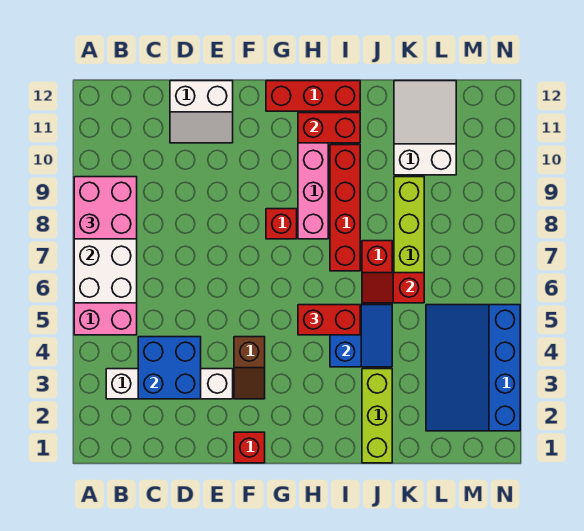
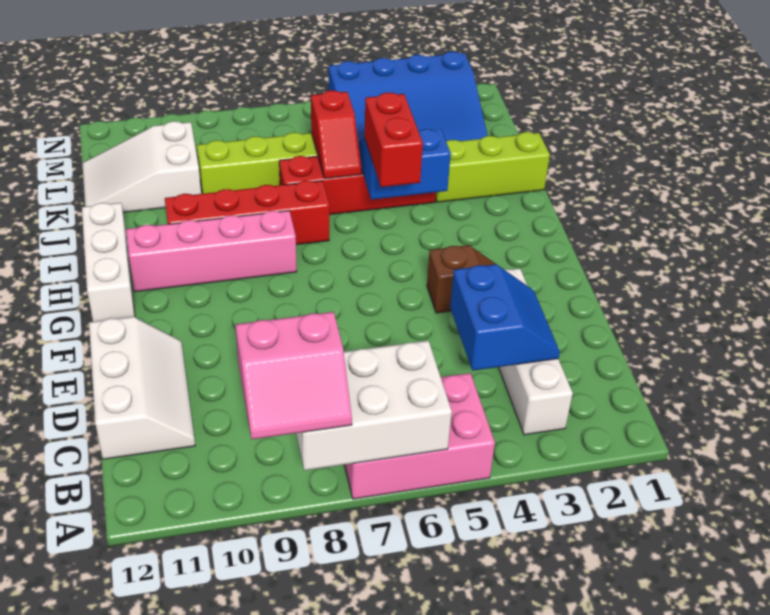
pink 2x2 brick [74,177,137,239] -> pink 2x2 slope [235,312,352,439]
blue 2x2 brick [138,337,201,399] -> blue 2x2 slope [450,264,560,371]
white 2x2 slope [170,81,233,143] -> white 2x3 slope [89,317,195,459]
red 1x1 brick [234,432,265,463] -> none
red 1x1 brick [266,209,297,239] -> none
red 1x3 brick [266,81,360,111] -> white 1x3 brick [82,203,135,322]
red 1x2 brick [298,113,360,143] -> none

